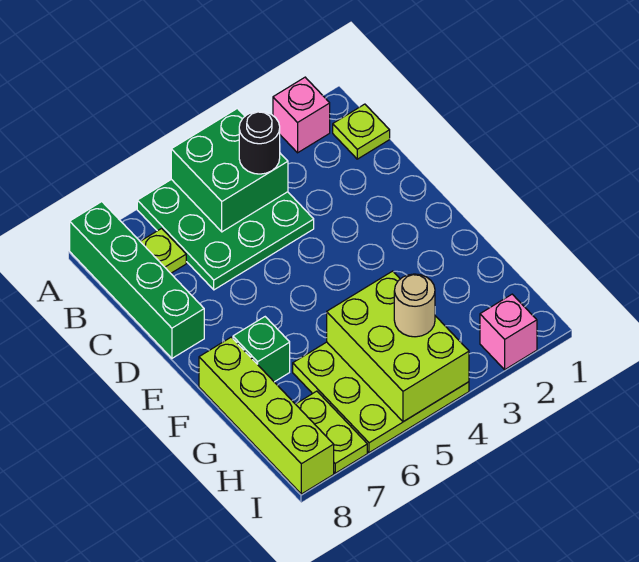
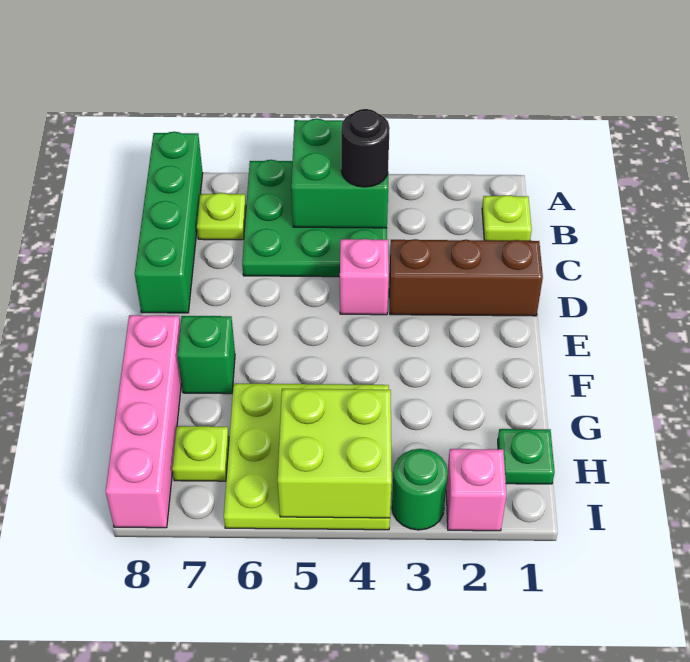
pink 1x1 brick [273,77,330,153] -> pink 1x1 brick moved to [340,239,389,315]
none -> brown 1x3 brick [389,239,543,316]
lime 1x4 brick [199,337,334,494] -> pink 1x4 brick [106,315,181,528]
lime 2x3 brick [327,271,469,422] -> lime 2x2 brick [278,389,392,518]
none -> green 1x1 plate [498,429,555,484]
tan 1x1 round brick [394,274,435,337] -> none
lime 1x2 plate [296,391,367,473] -> lime 1x1 plate [172,426,229,481]
none -> green 1x1 round brick [392,449,448,530]

